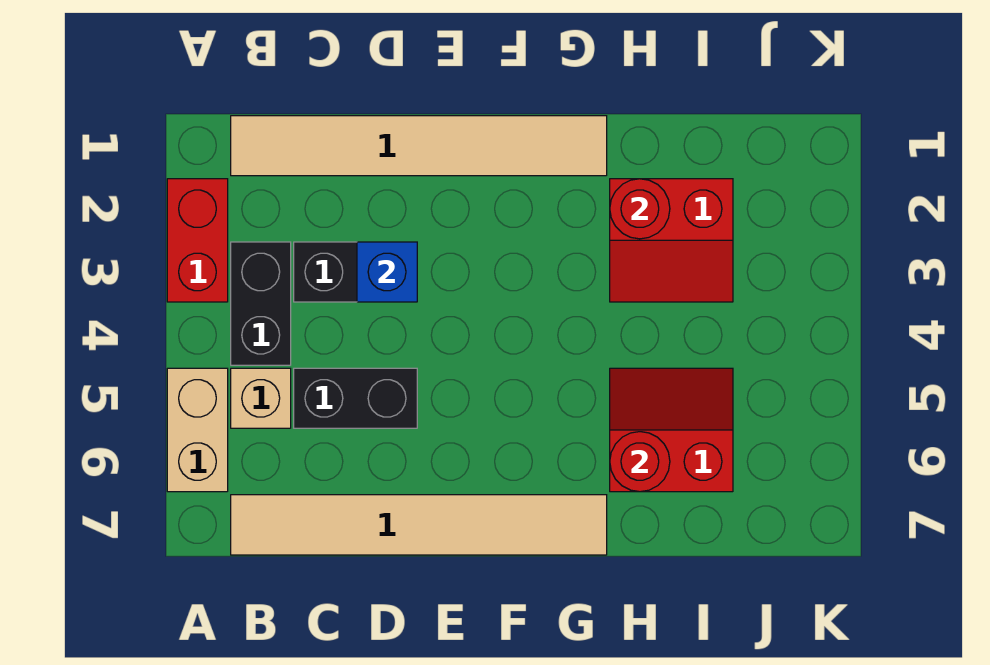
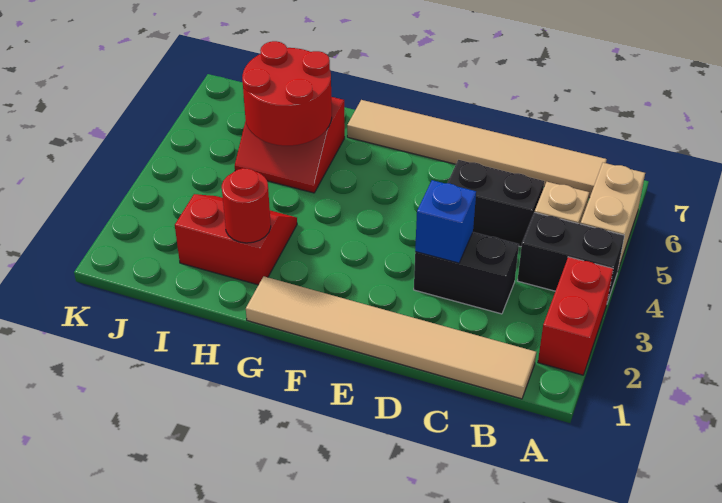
black 1x2 brick [231,242,291,365] -> black 1x2 brick turned to [517,212,624,302]
red 1x1 round brick [610,432,670,492] -> red 2x2 round brick [242,41,332,146]

